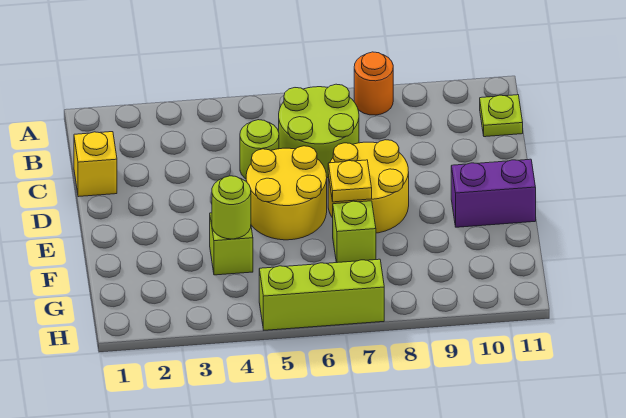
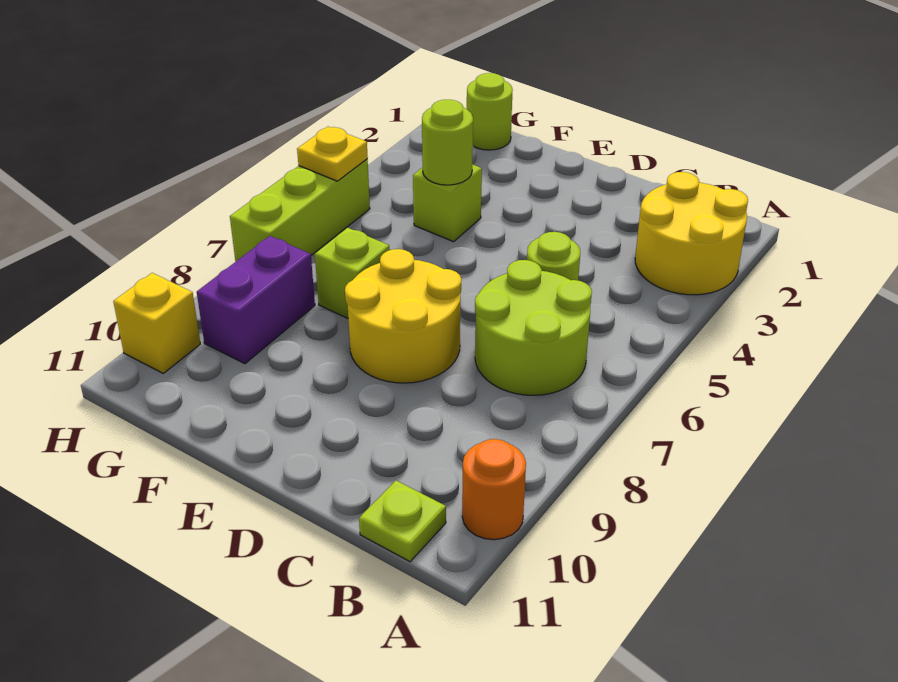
orange 1x1 round brick [354,52,393,115] -> orange 1x1 round brick moved to [462,439,526,540]
yellow 1x1 brick [74,132,117,197] -> yellow 1x1 brick moved to [113,273,200,373]
yellow 2x2 round brick [246,146,327,240] -> yellow 2x2 round brick moved to [635,172,748,295]
yellow 1x1 plate [328,160,372,202] -> yellow 1x1 plate moved to [297,127,368,181]
purple 1x2 brick [451,159,536,227] -> purple 1x2 brick moved to [197,236,315,364]
none -> lime 1x1 round brick [467,73,513,150]

